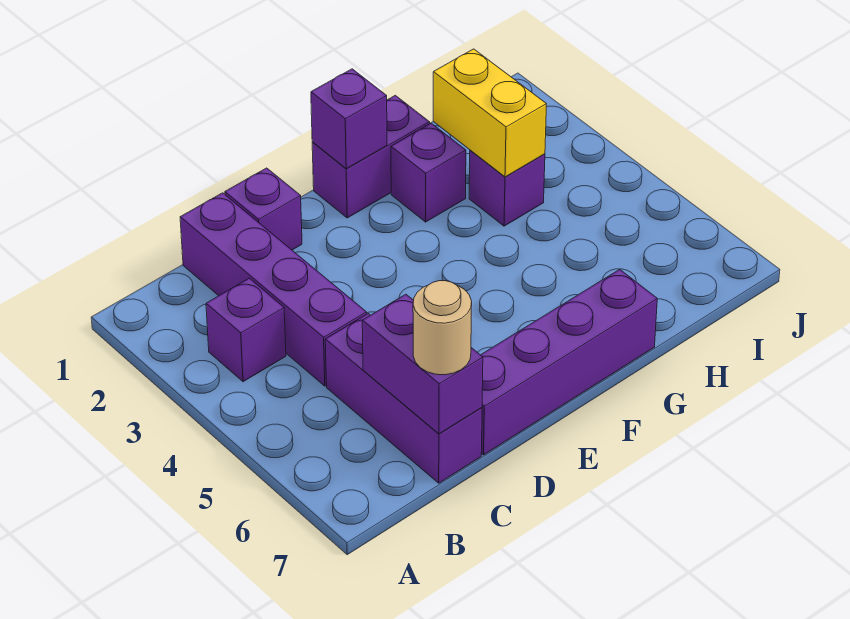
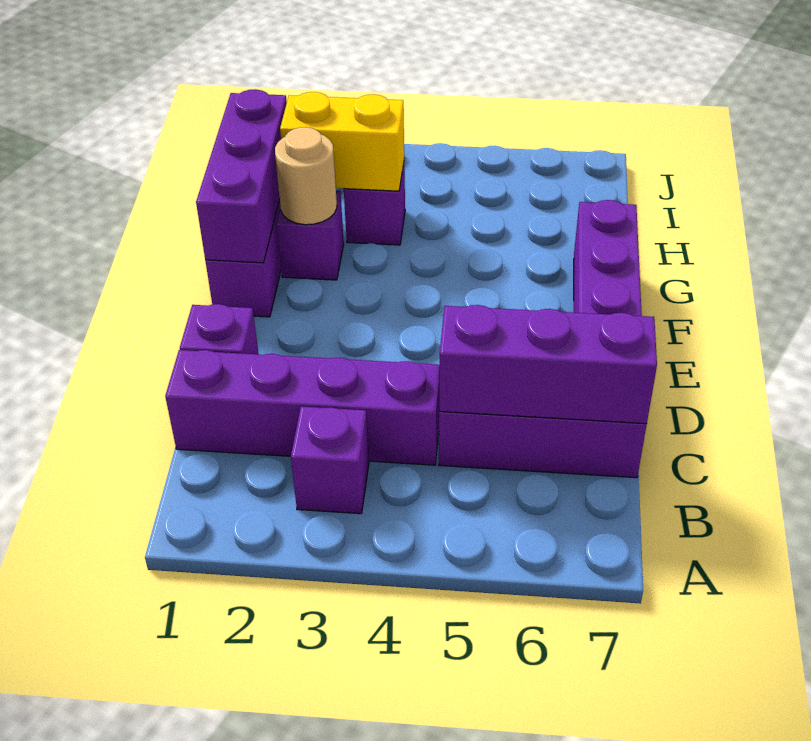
purple 1x2 brick [362,294,483,434] -> purple 1x3 brick [439,305,657,424]
tan 1x1 round brick [413,281,472,375] -> tan 1x1 round brick moved to [275,127,337,225]
purple 1x1 brick [311,69,387,169] -> purple 1x3 brick [196,89,287,263]

